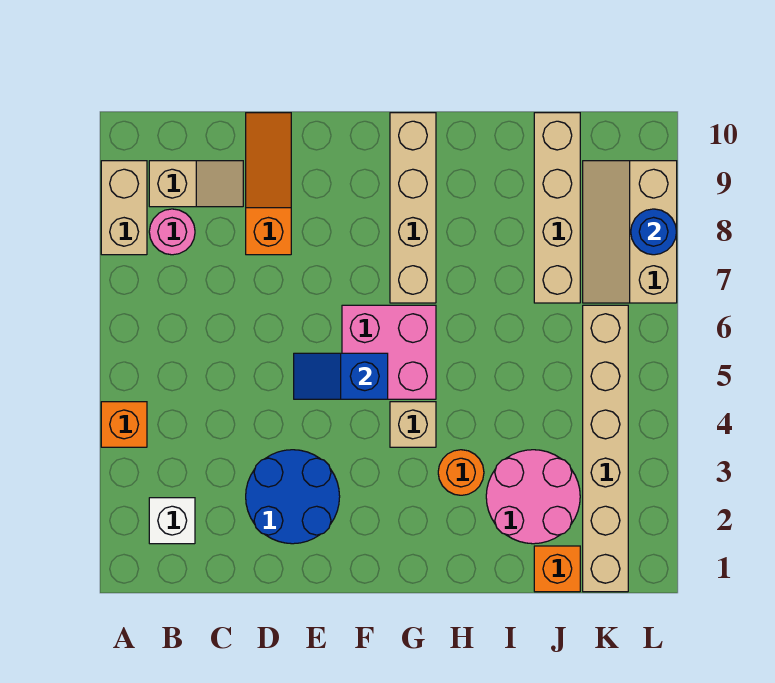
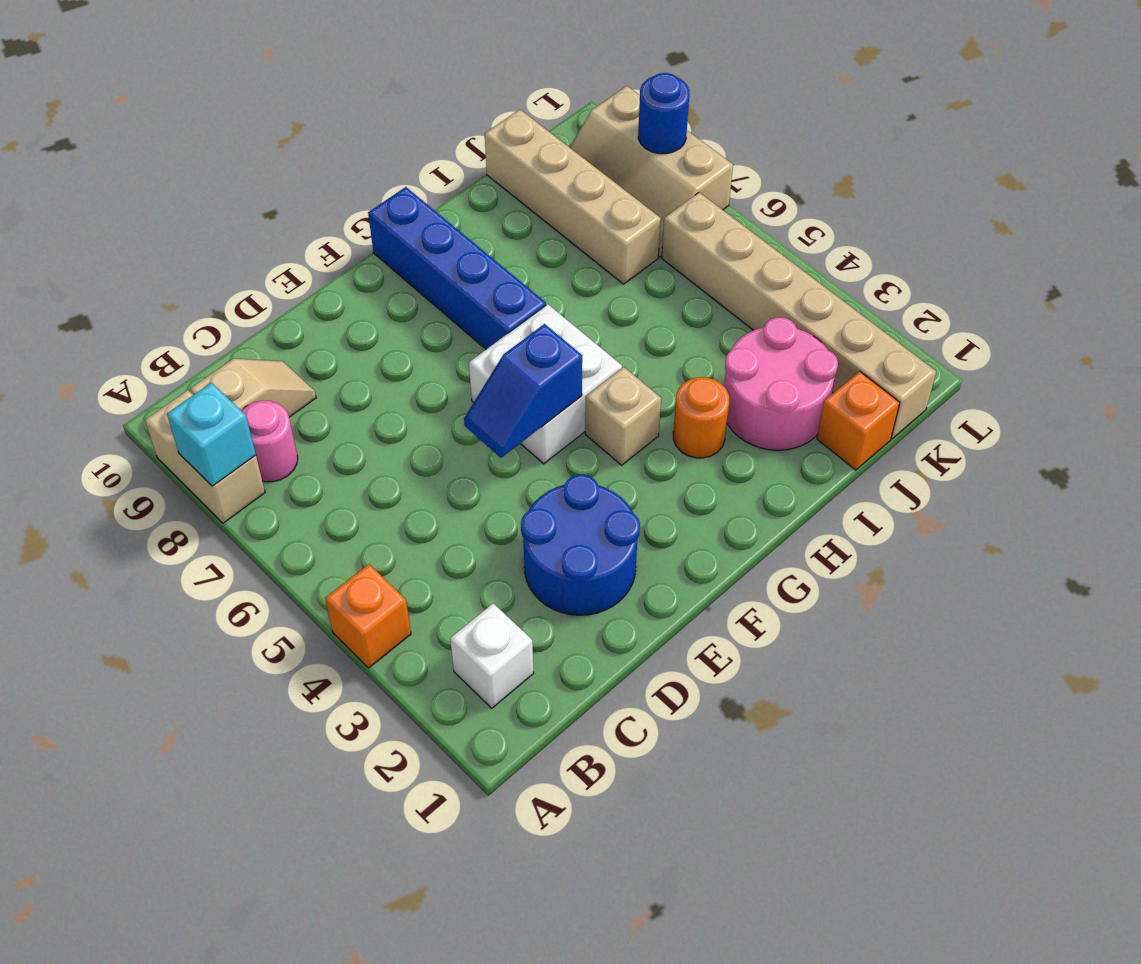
none -> cyan 1x1 brick [167,383,256,486]
orange 1x3 slope [246,113,291,255] -> none
pink 2x2 brick [342,305,436,399] -> white 2x2 brick [469,304,622,464]
tan 1x4 brick [390,113,436,303] -> blue 1x4 brick [368,187,546,349]

